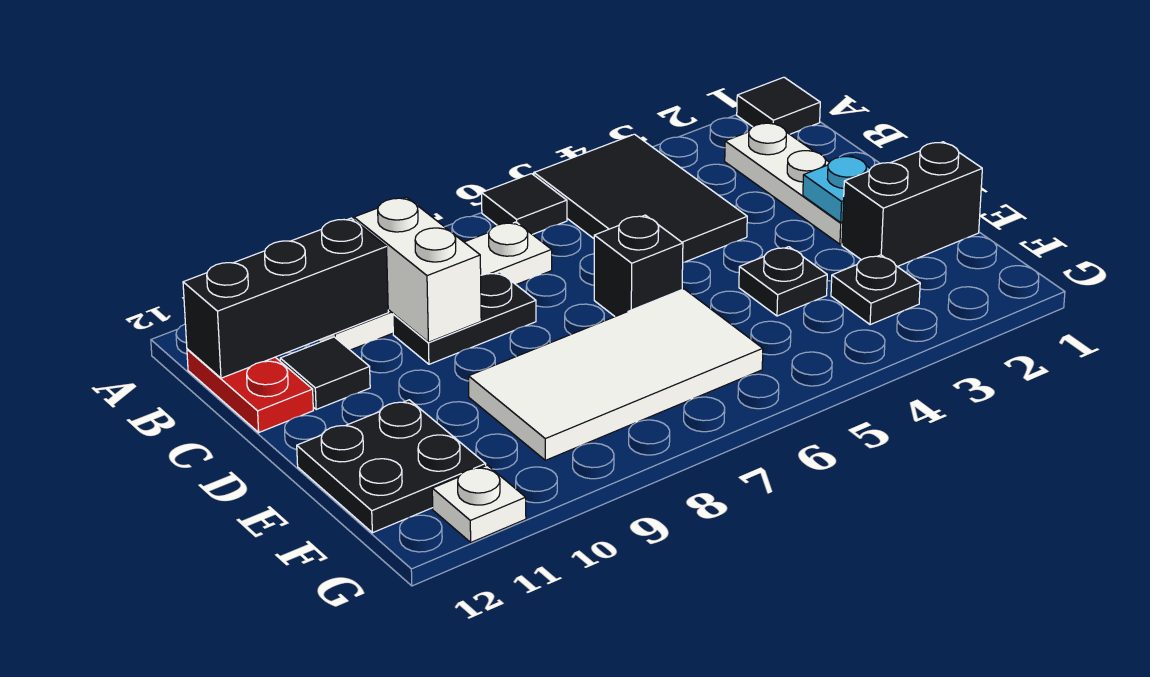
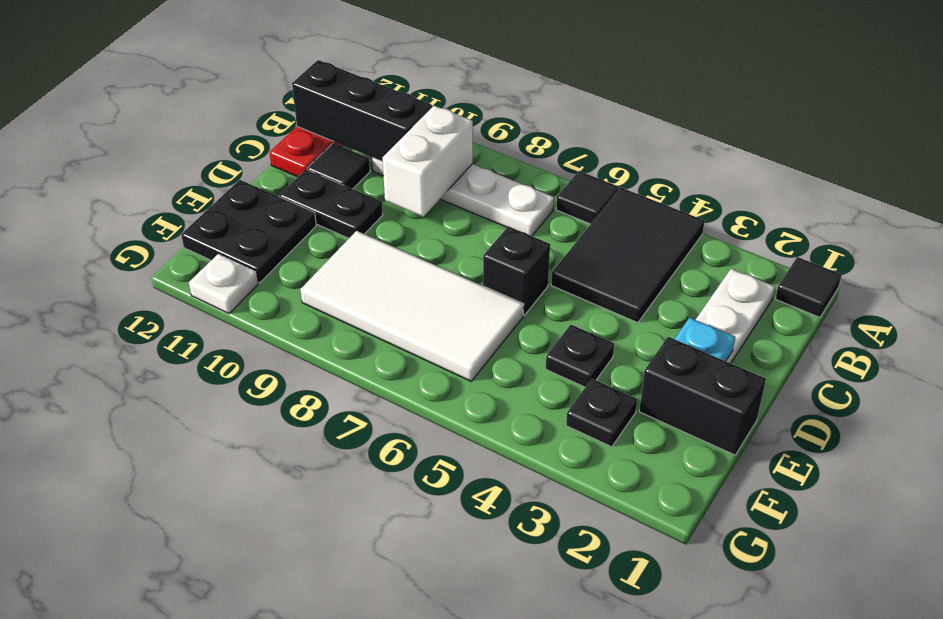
black 1x2 plate [393,272,536,364] -> black 1x2 plate moved to [279,170,383,238]

